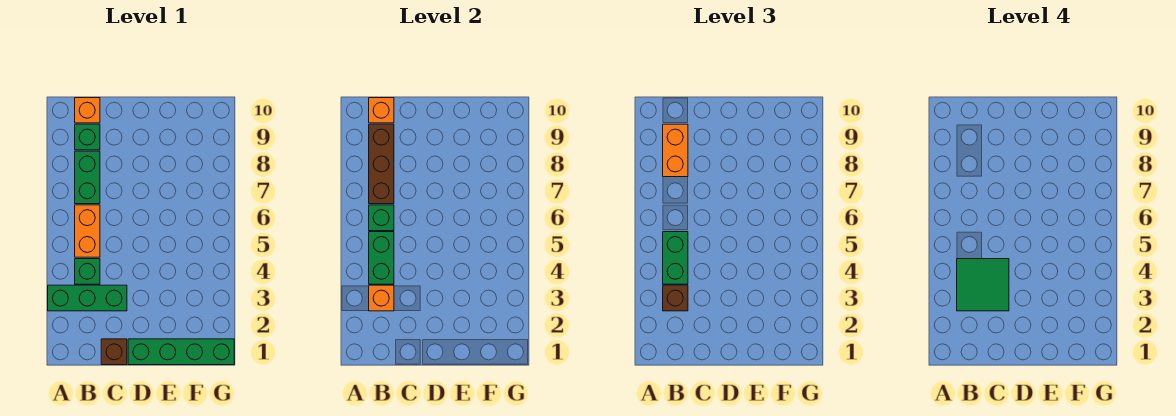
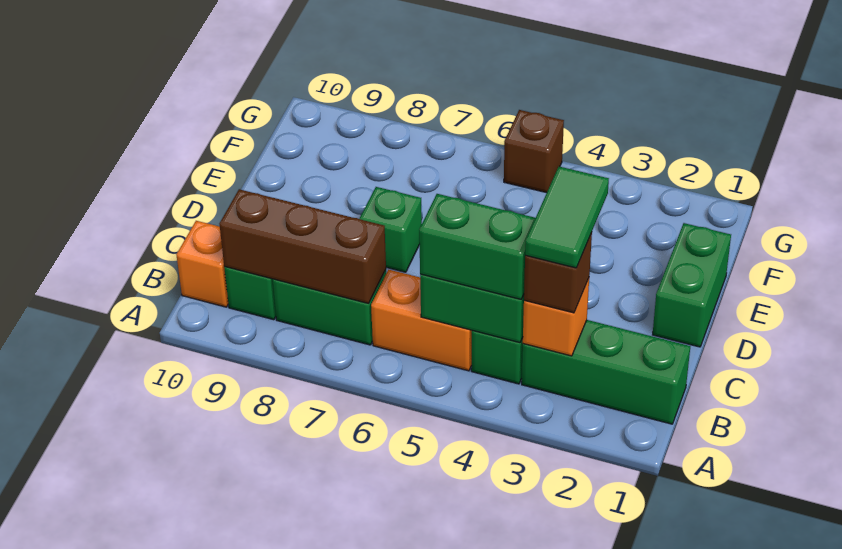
green 1x3 brick [48,285,127,311] -> green 1x3 brick turned to [522,320,690,424]
green 2x2 tile [957,259,1009,311] -> green 1x2 tile [525,167,609,268]
green 1x1 brick [369,205,394,231] -> green 1x1 brick moved to [359,187,422,272]
orange 1x2 brick [663,124,688,177] -> none
orange 1x1 brick [369,98,394,123] -> none
brown 1x1 brick [101,339,127,365] -> brown 1x1 brick moved to [504,110,564,193]
green 1x4 brick [128,339,234,365] -> green 1x2 brick [653,223,731,347]

